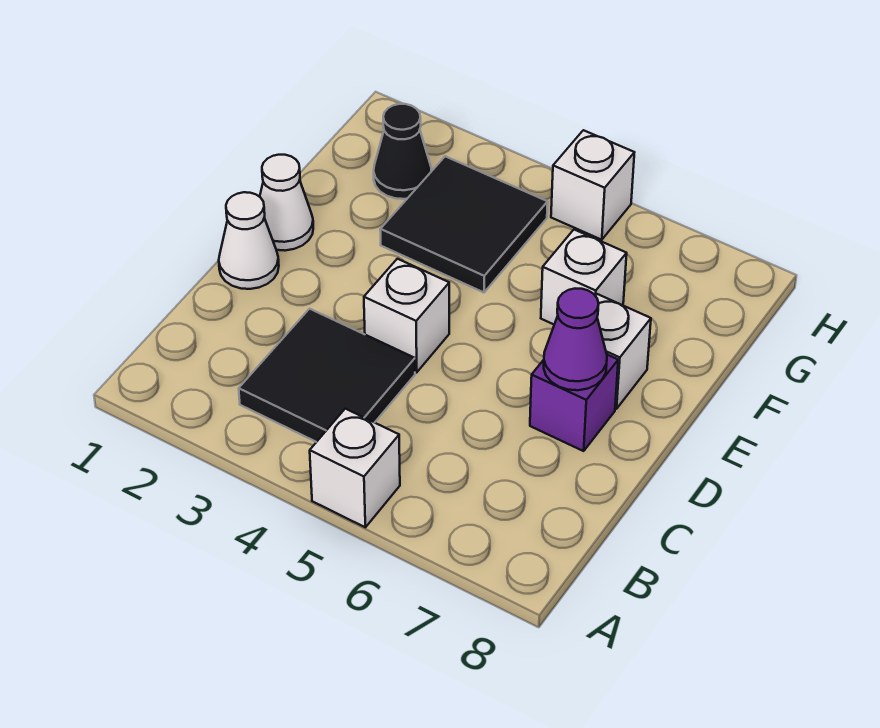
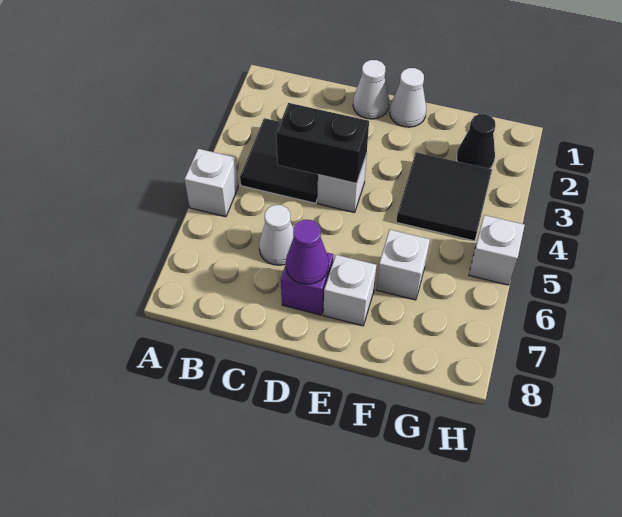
none -> black 1x2 brick [276,103,369,183]
none -> white 1x1 cone [259,205,293,265]

